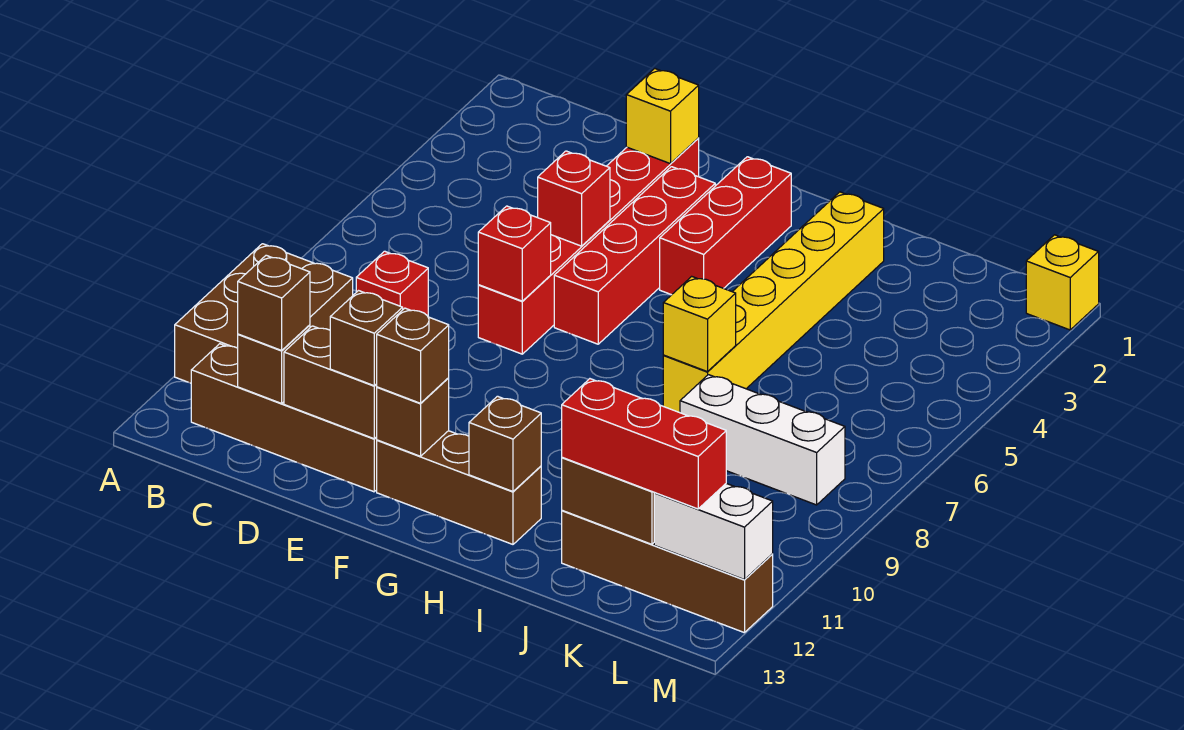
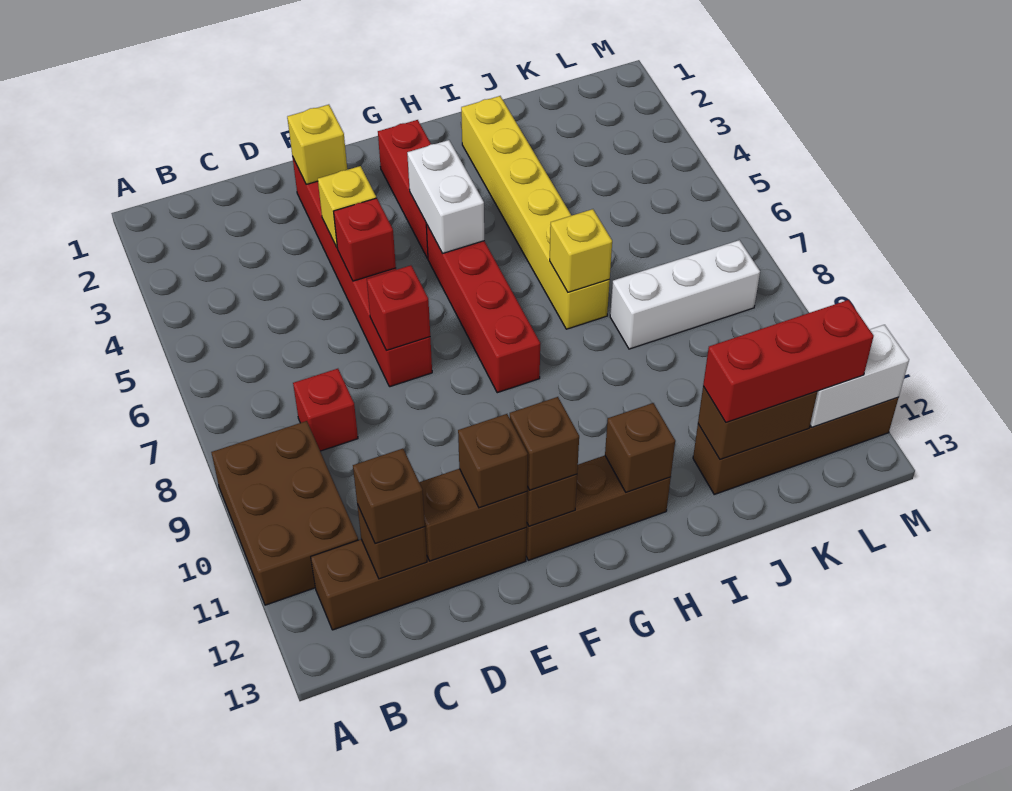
red 1x4 brick [554,167,715,344] -> red 1x4 brick moved to [426,224,540,393]
none -> white 1x2 brick [407,140,484,253]
yellow 1x1 brick [1026,235,1099,330] -> yellow 1x1 brick moved to [318,166,376,247]

